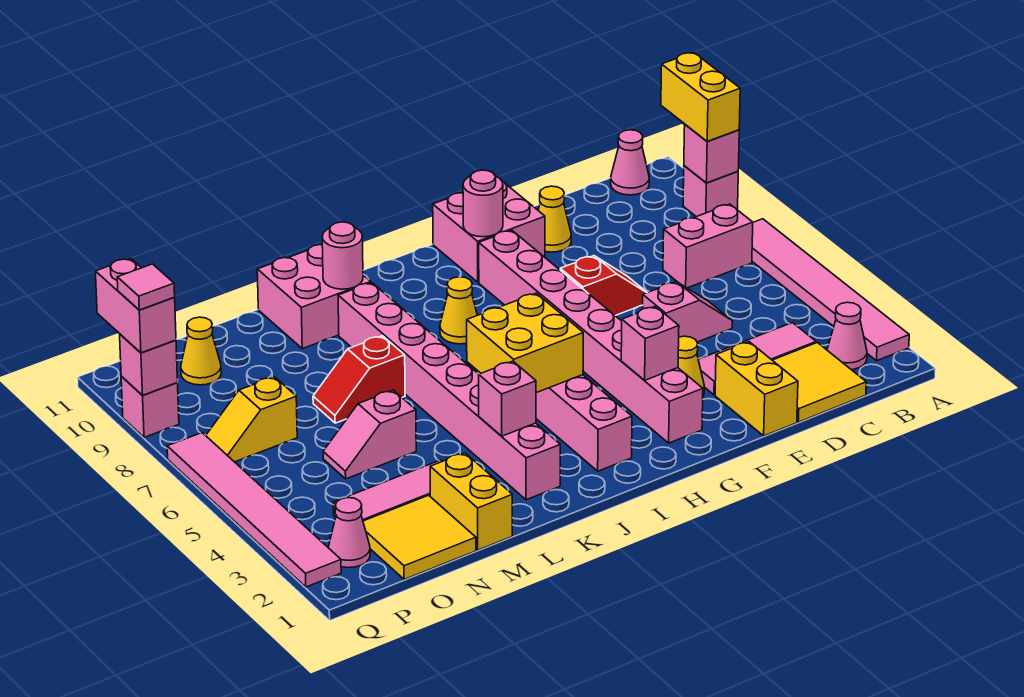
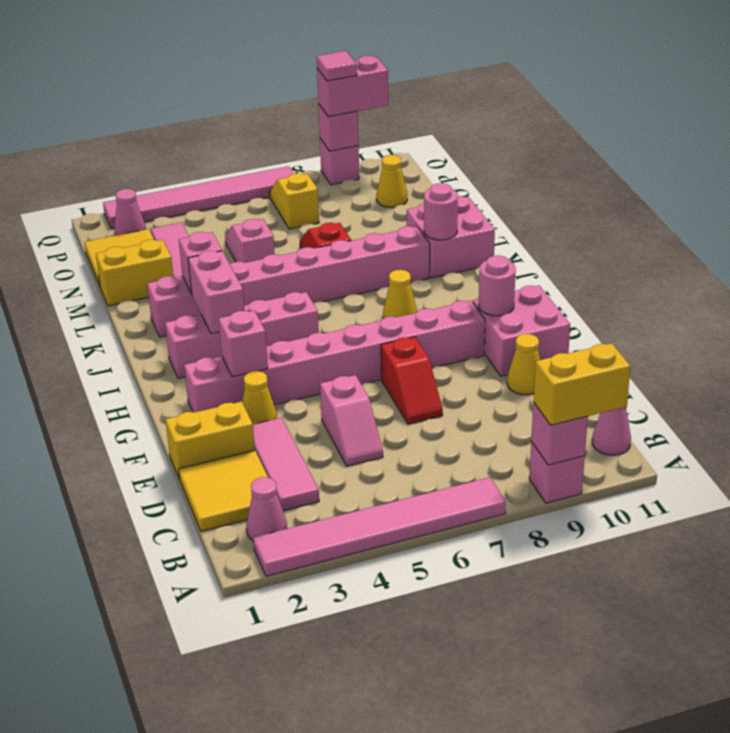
pink 1x2 brick [663,204,753,288] -> pink 1x2 brick moved to [188,251,245,334]
yellow 2x2 brick [467,293,583,393] -> none

